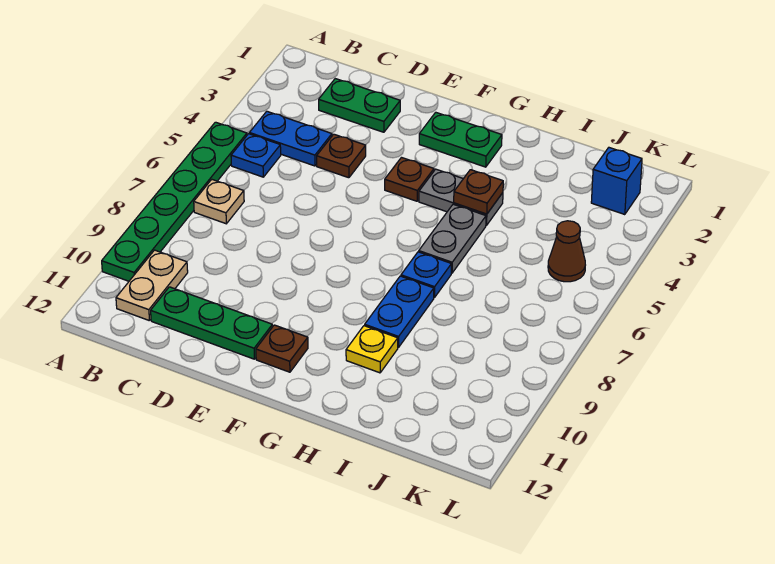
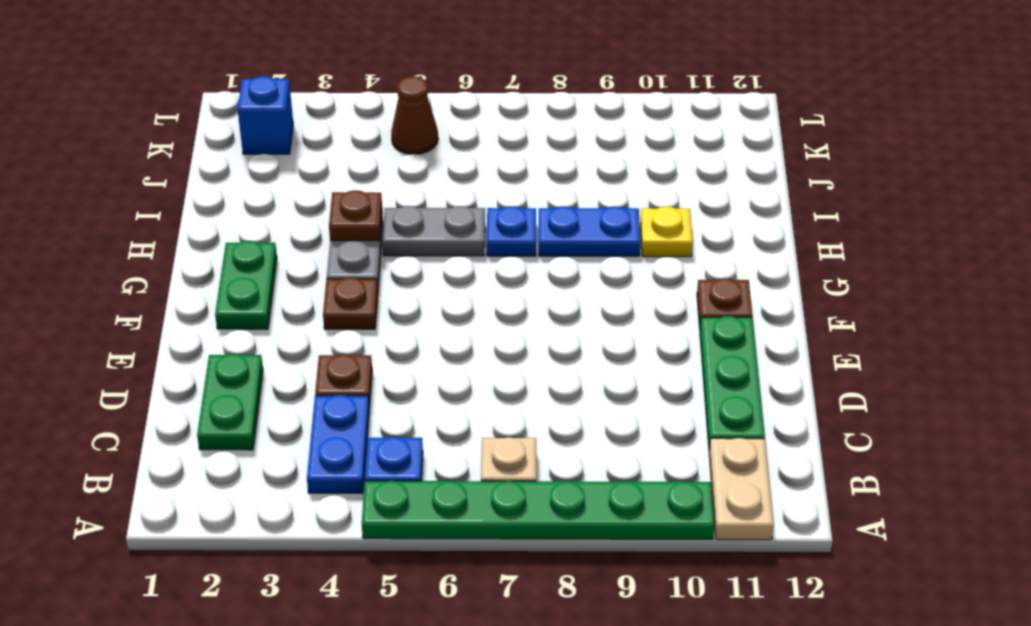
tan 1x2 plate [116,250,188,321] -> tan 1x2 plate turned to [709,438,774,540]

